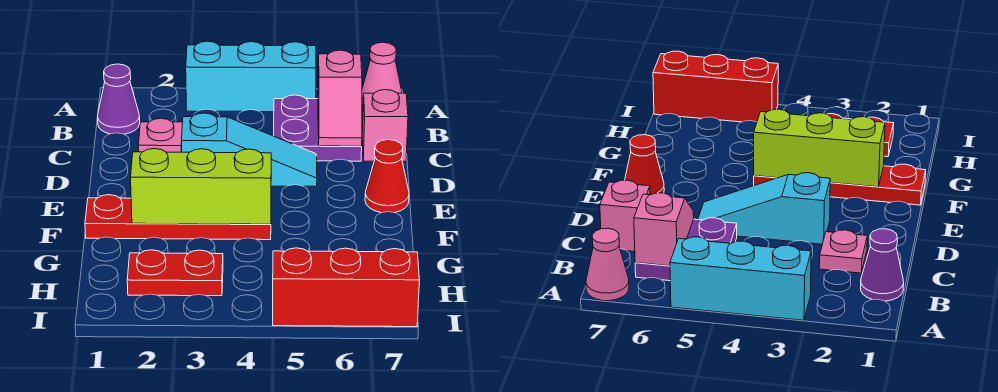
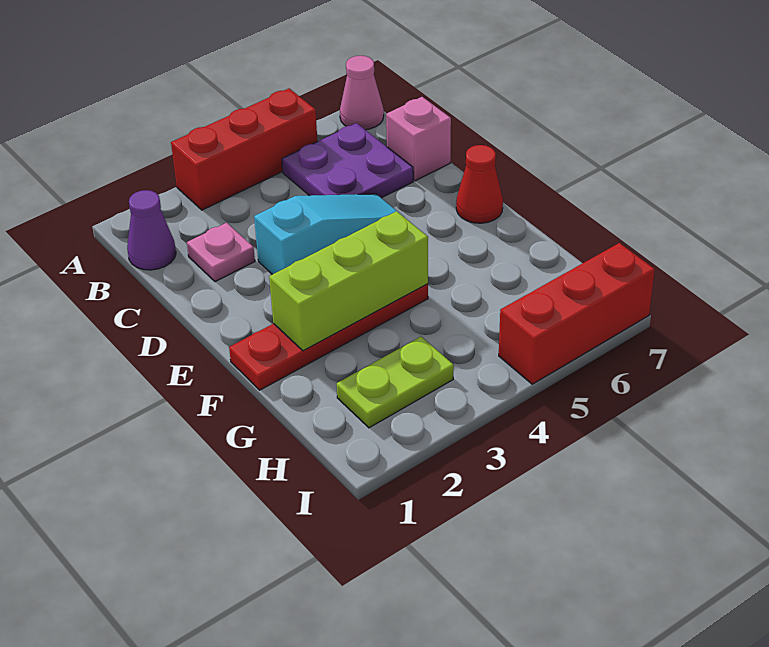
cyan 1x3 brick [186,41,316,112] -> red 1x3 brick [171,89,317,210]
pink 1x2 slope [318,50,362,146] -> none
red 1x2 plate [127,250,223,296] -> lime 1x2 plate [337,337,454,428]

